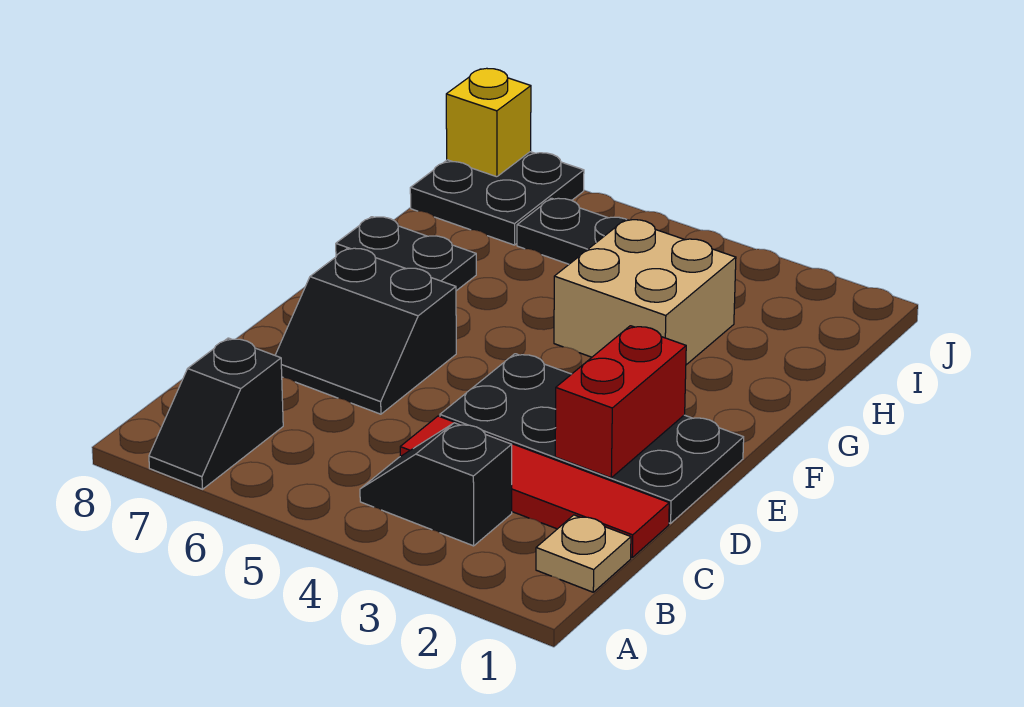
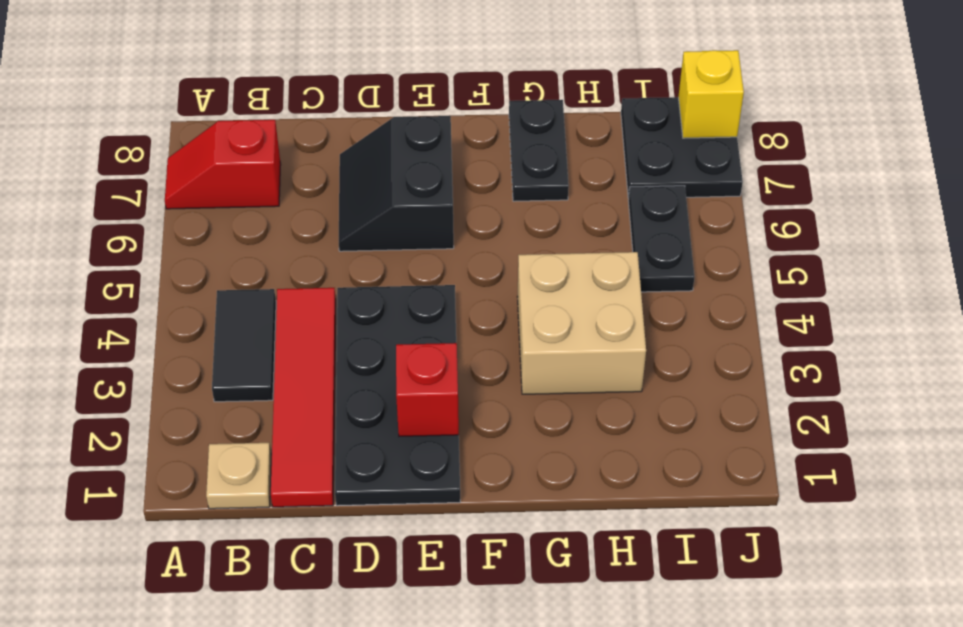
black 1x2 slope [149,338,283,489] -> red 1x2 slope [165,120,281,209]
black 1x2 slope [360,423,512,546] -> black 1x2 tile [212,289,276,402]
red 1x2 brick [555,326,686,478] -> red 1x1 brick [396,343,459,436]

